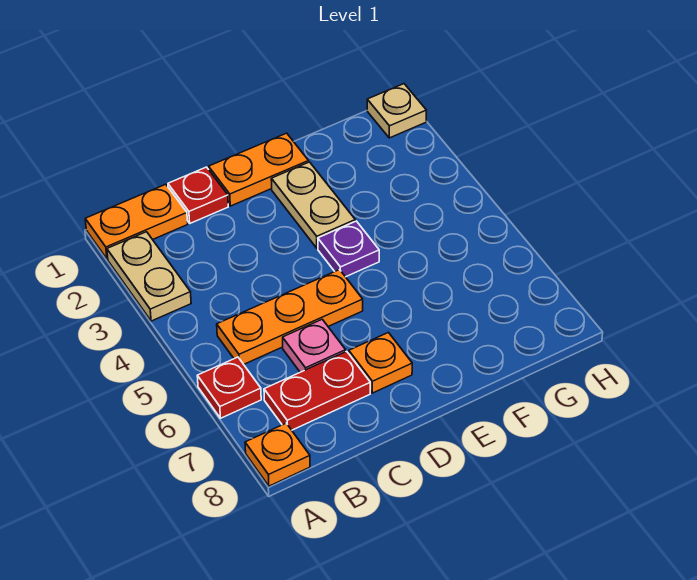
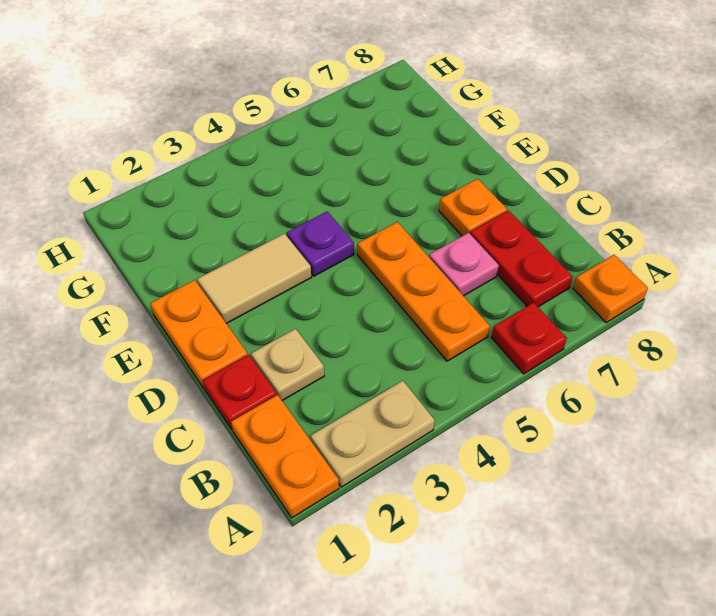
tan 1x2 plate [271,162,355,248] -> tan 1x2 tile [197,234,311,324]
tan 1x1 plate [367,84,426,138] -> tan 1x1 plate moved to [251,329,324,401]

